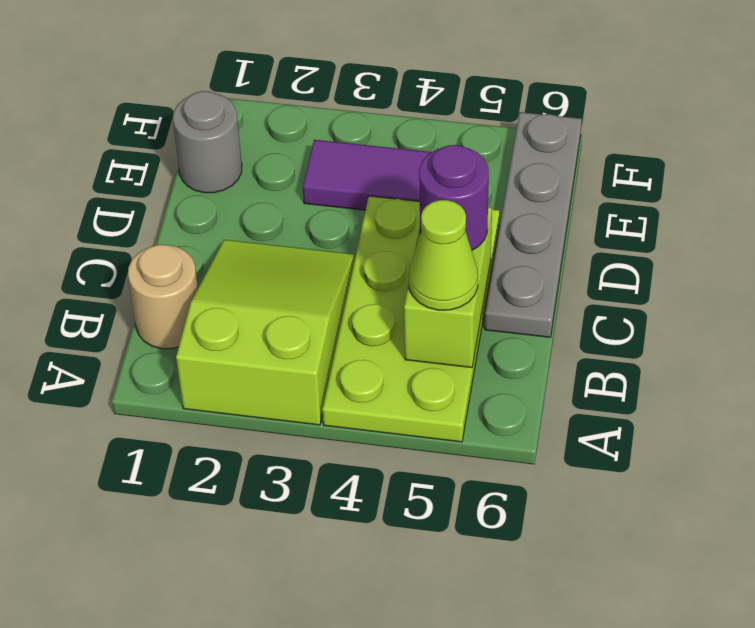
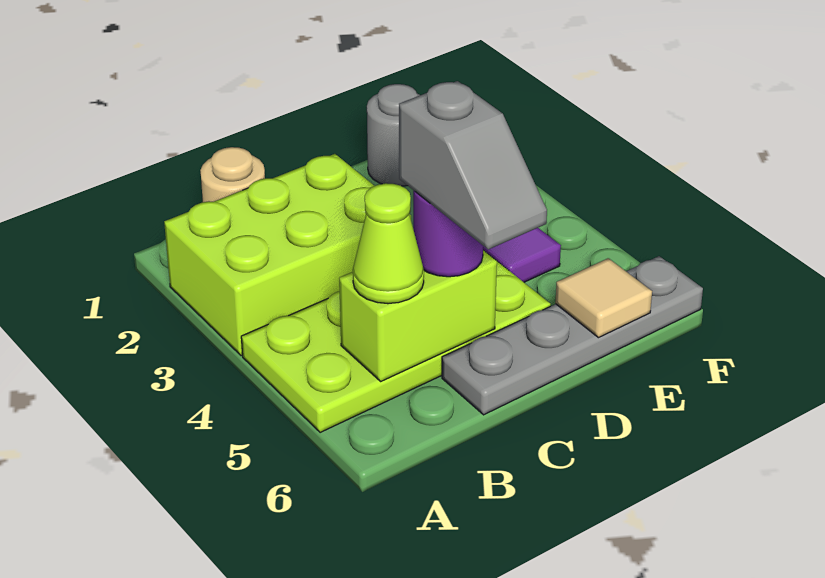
lime 2x3 slope [176,240,355,425] -> lime 2x3 brick [164,154,411,356]
none -> grey 1x2 slope [399,81,547,249]
none -> tan 1x1 tile [555,258,652,338]

